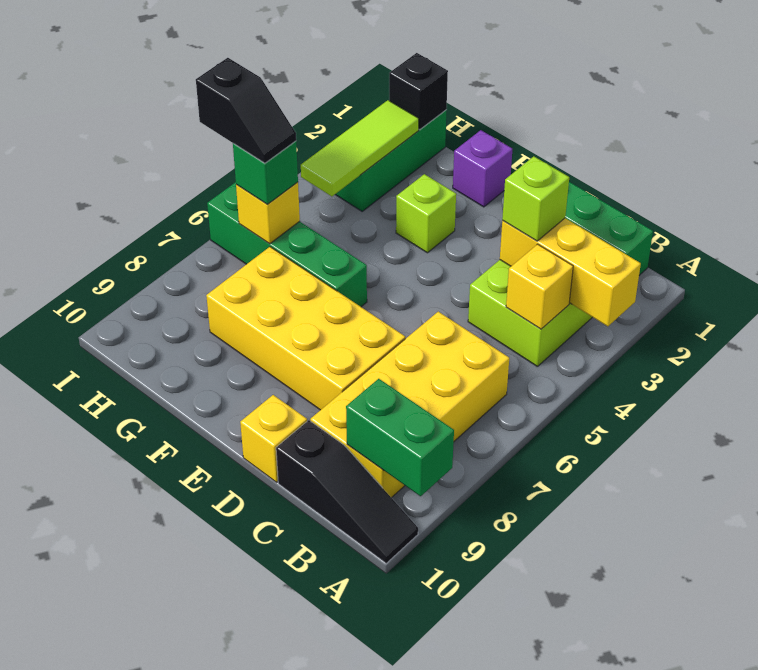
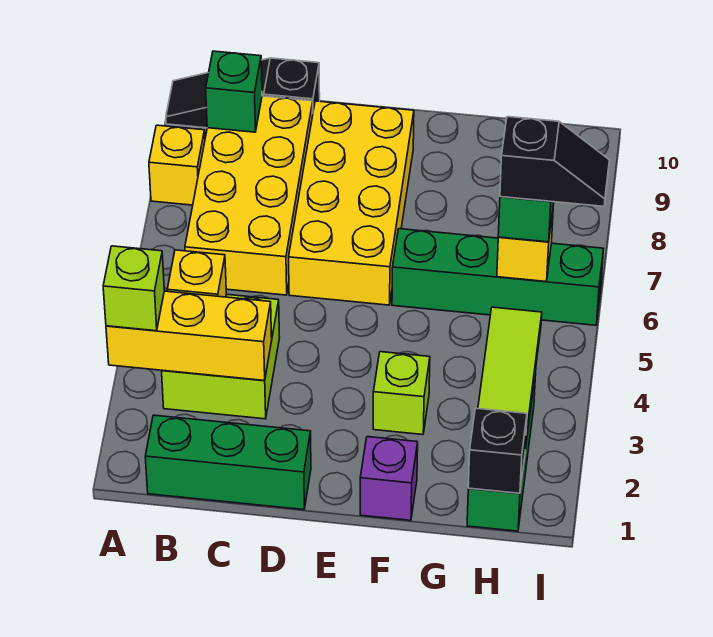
green 1x2 brick [346,379,454,496] -> green 1x1 brick [206,51,262,132]
lime 1x1 brick [502,156,569,241] -> lime 1x1 brick moved to [103,246,164,331]
yellow 2x4 brick [206,247,405,410] -> yellow 2x4 brick turned to [289,101,414,305]
yellow 1x1 brick [240,395,307,482] -> yellow 1x1 brick moved to [149,125,205,205]
black 1x2 slope [196,58,296,163] -> black 1x2 slope turned to [500,117,609,206]

